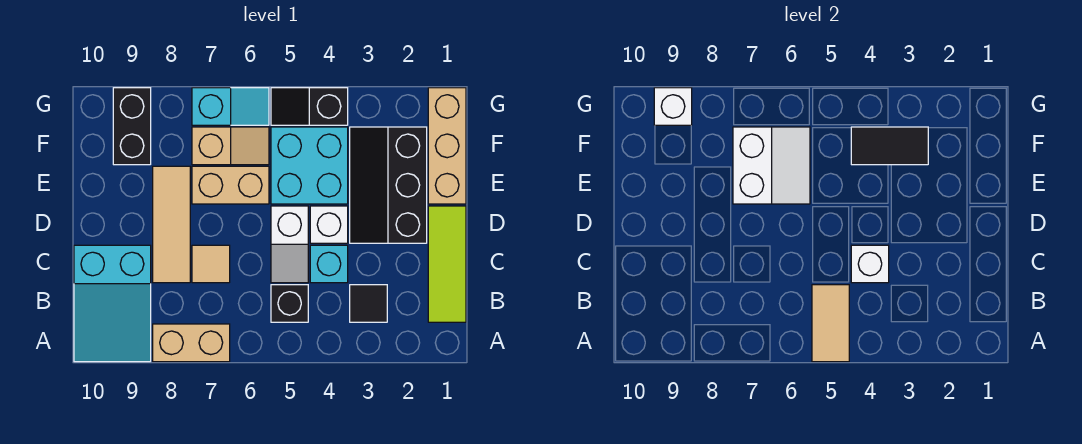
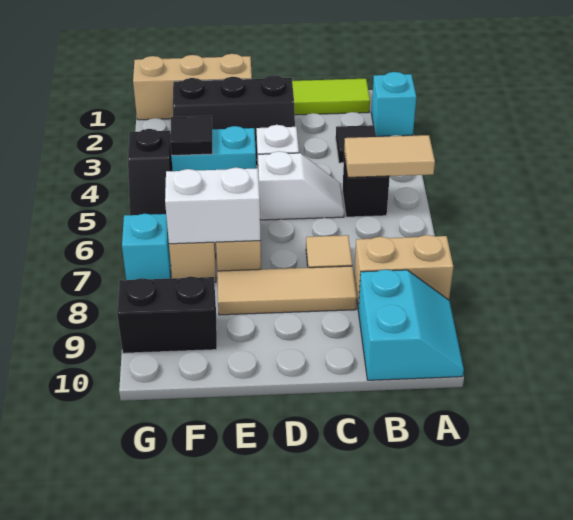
tan 1x2 brick [153,324,230,362] -> tan 1x2 brick turned to [354,235,453,308]
cyan 2x3 slope [74,245,151,362] -> cyan 2x2 slope [358,269,464,380]
cyan 1x1 brick [310,245,348,283] -> cyan 1x1 brick moved to [371,72,416,136]
white 1x1 brick [851,245,889,283] -> none
cyan 2x2 brick [271,127,348,204] -> cyan 1x2 brick [171,126,256,171]
black 1x2 tile [851,127,928,165] -> black 1x1 tile [170,116,213,155]
white 1x1 brick [654,88,692,125] -> none

